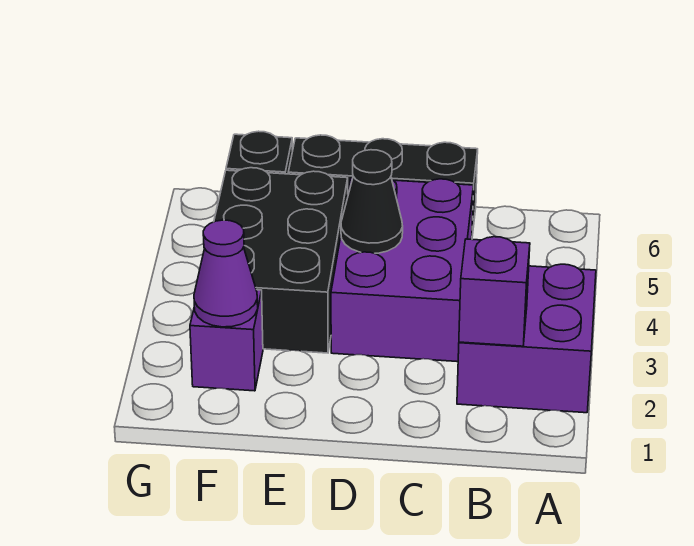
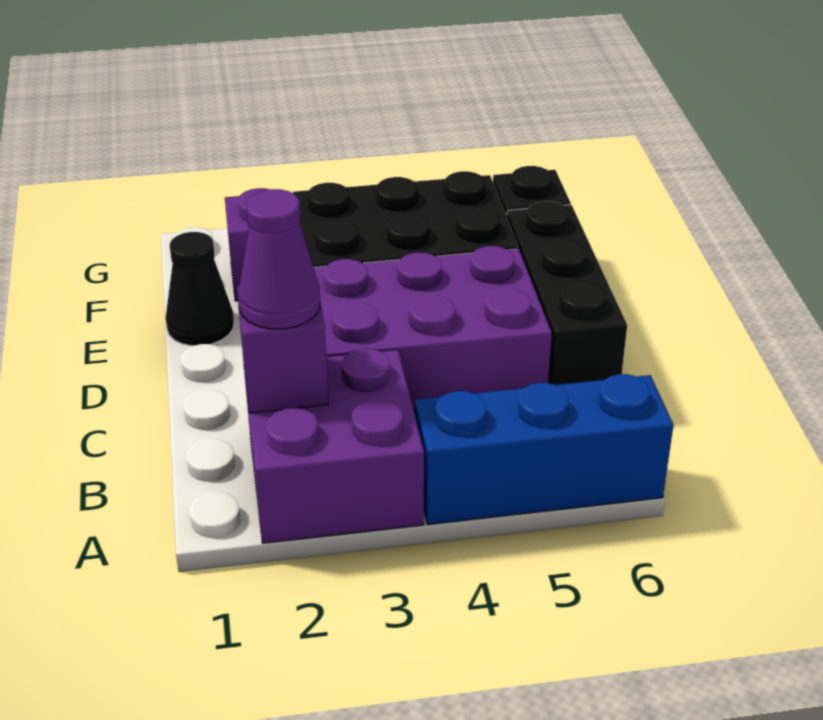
none -> blue 1x3 brick [415,374,673,524]
black 1x1 cone [341,150,403,253] -> black 1x1 cone moved to [166,232,234,346]
purple 1x1 cone [194,220,258,327] -> purple 1x1 cone moved to [238,189,320,329]

